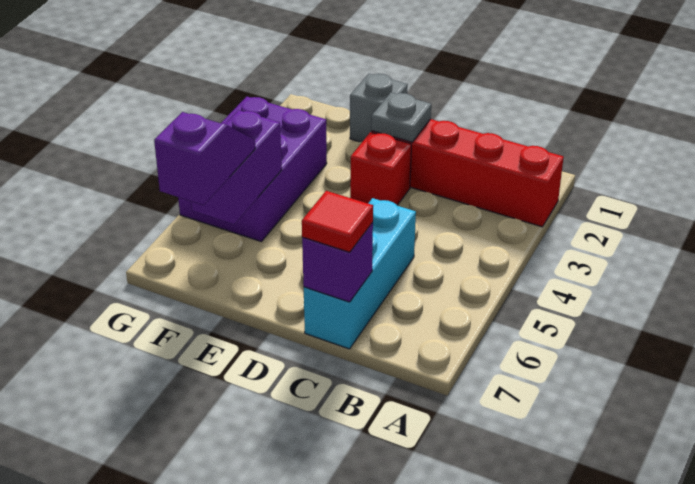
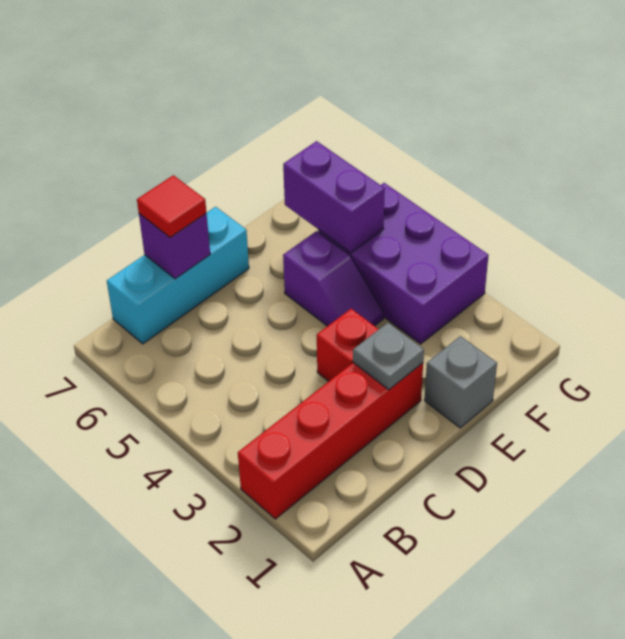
cyan 1x3 brick [304,198,416,349] -> cyan 1x3 brick turned to [107,207,249,344]
purple 1x2 slope [154,112,255,205] -> purple 1x2 slope moved to [283,231,384,326]

